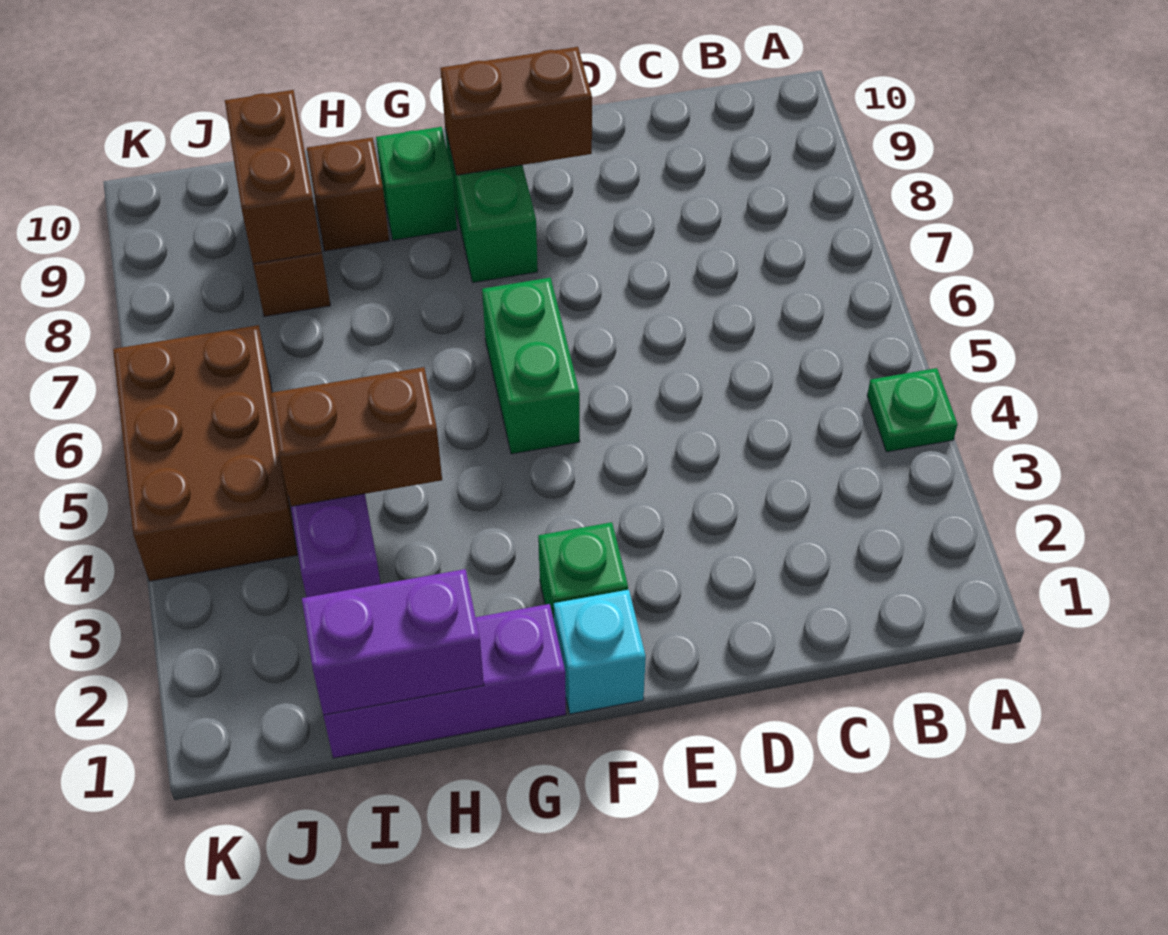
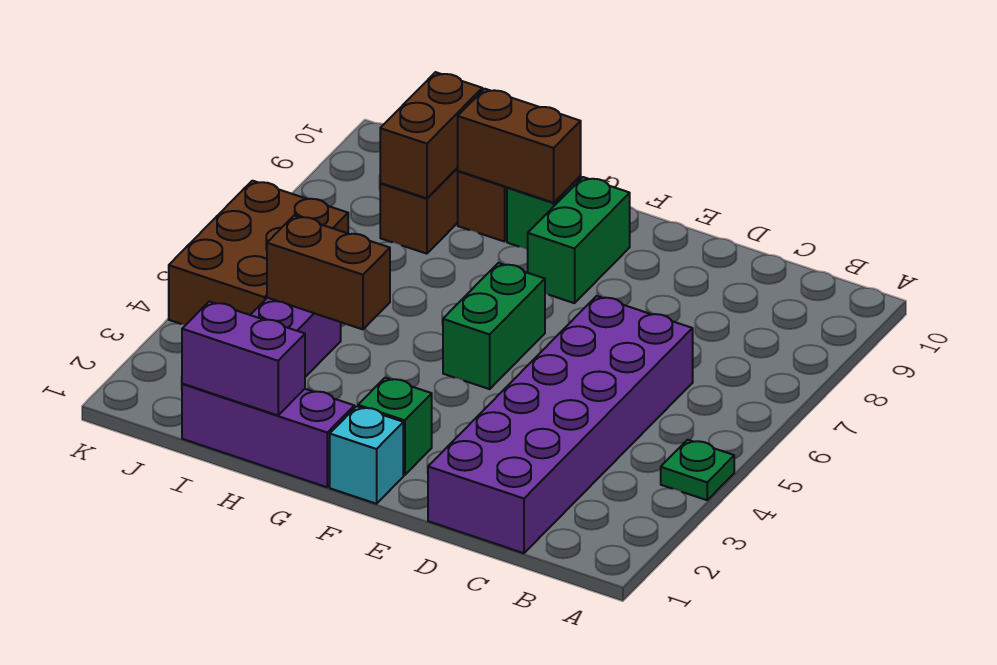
none -> purple 2x6 brick [428,296,693,553]
brown 1x2 brick [440,47,592,175] -> brown 1x2 brick moved to [458,89,581,203]

